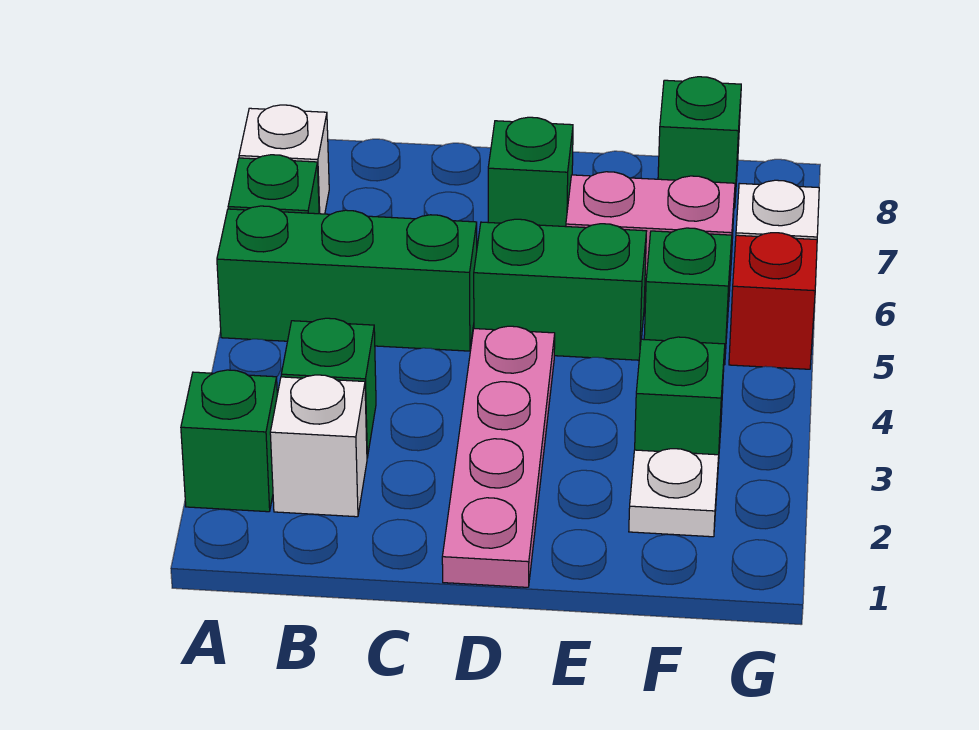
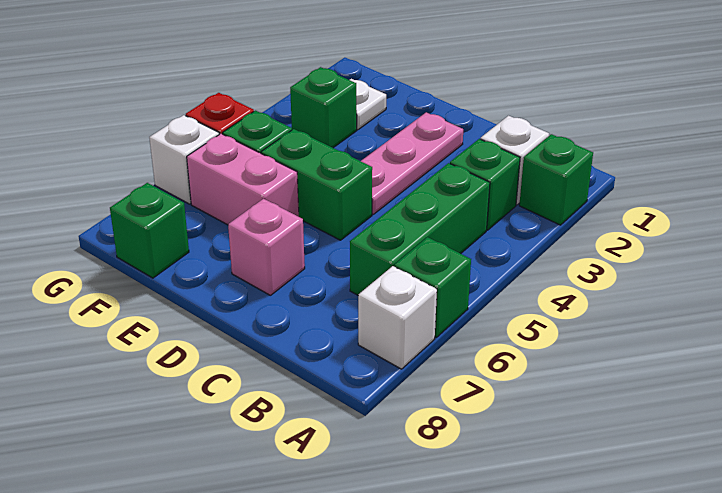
green 1x3 brick [217,206,477,351] -> green 1x3 brick turned to [350,163,490,295]
pink 1x4 plate [442,326,555,587] -> pink 1x3 plate [361,112,463,214]
green 1x1 brick [488,117,573,227] -> pink 1x1 brick [228,199,305,295]

